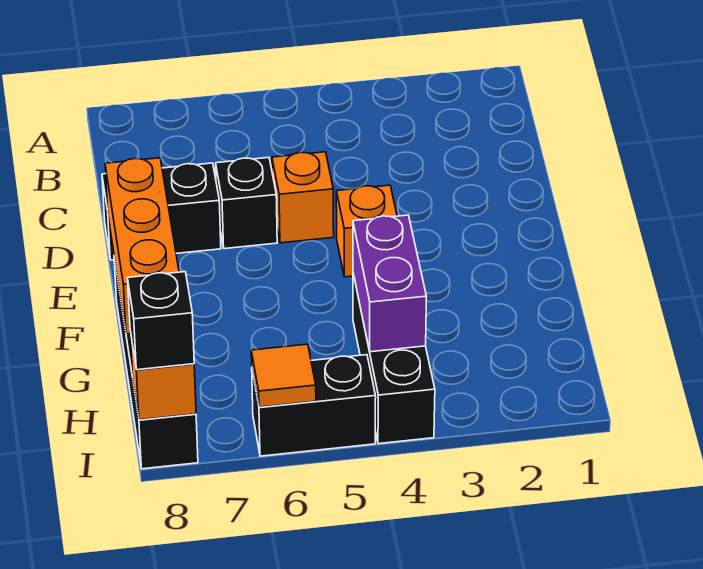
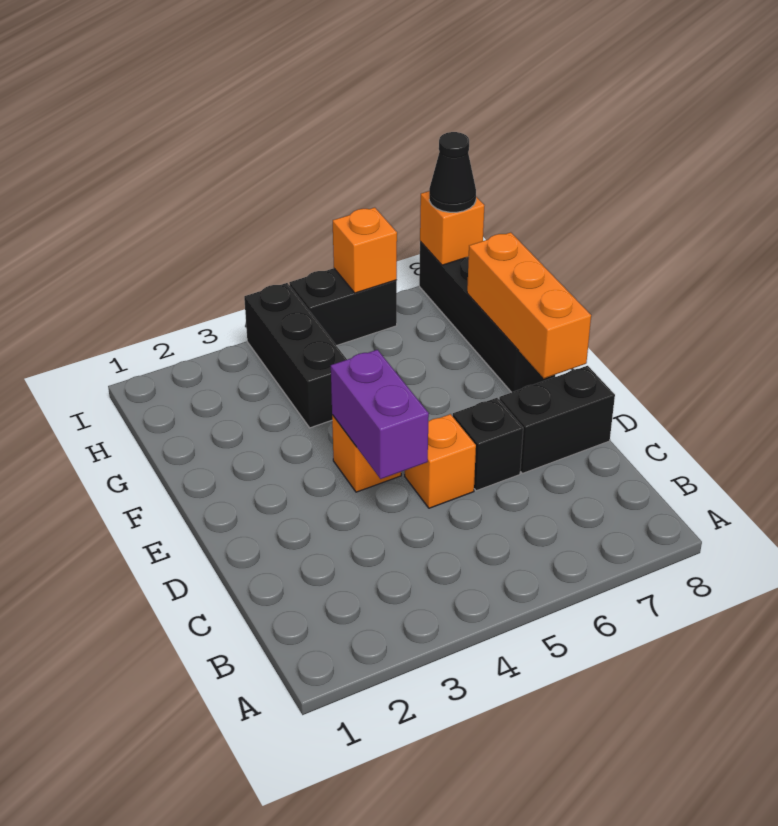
purple 1x2 brick [353,215,426,352] -> purple 1x2 brick moved to [331,350,429,479]
orange 1x1 tile [251,344,316,407] -> orange 1x1 brick [333,208,397,293]
black 1x1 brick [128,272,194,370] -> black 1x1 cone [429,132,476,212]

